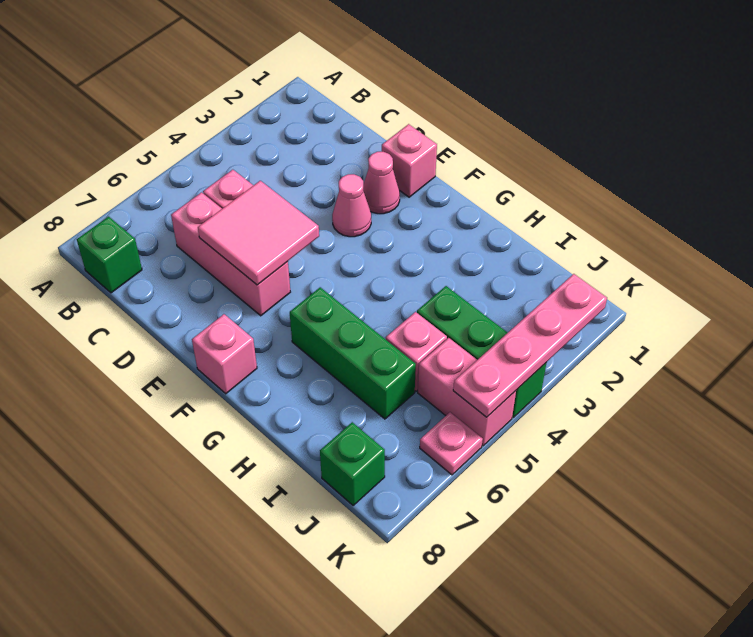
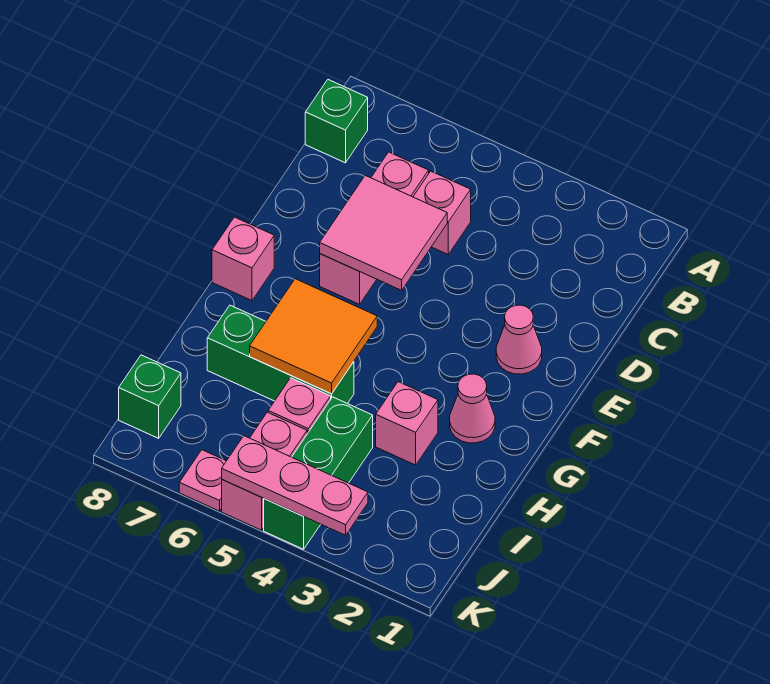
pink 1x1 brick [382,124,437,197] -> pink 1x1 brick moved to [376,382,438,465]
pink 1x1 cone [332,174,371,237] -> pink 1x1 cone moved to [450,374,495,443]
none -> orange 2x2 tile [250,279,377,394]
green 1x3 brick [290,287,416,419] -> green 1x3 brick turned to [207,305,354,404]
pink 1x4 plate [453,274,607,417] -> pink 1x3 plate [222,436,368,535]

